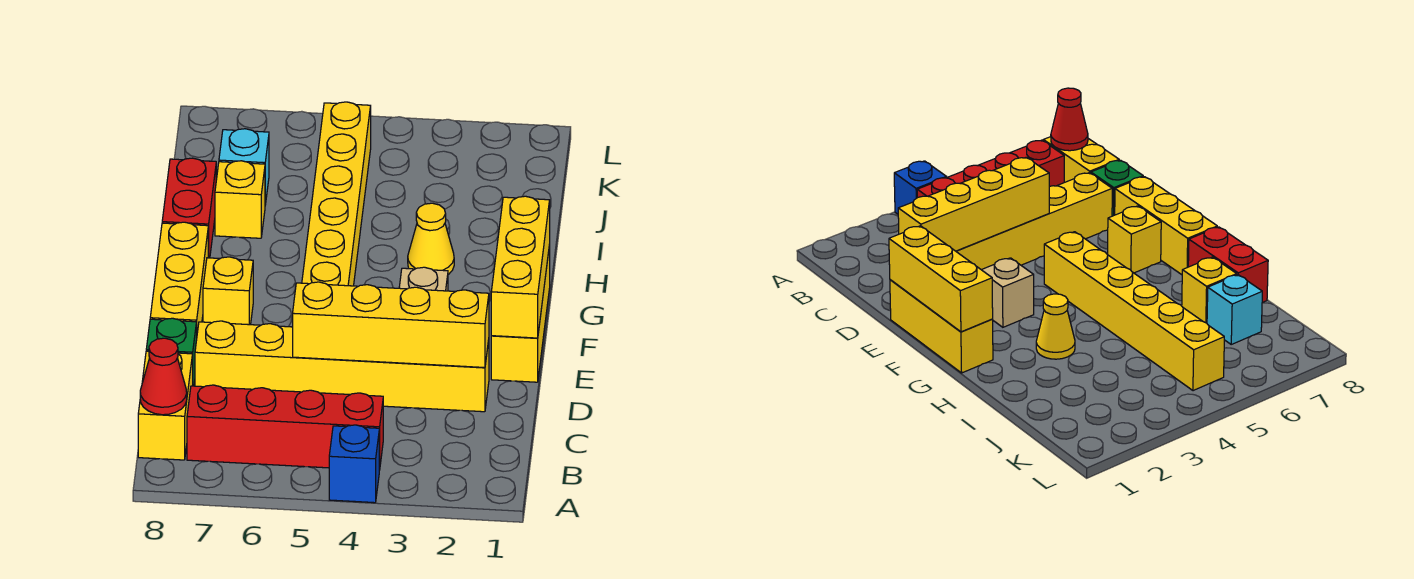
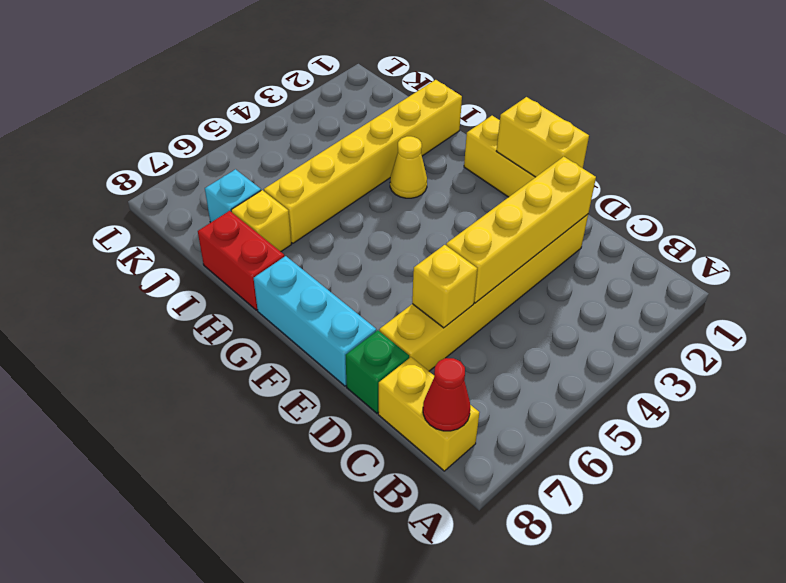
blue 1x1 brick [329,425,379,503] -> none
red 1x4 brick [187,385,383,470] -> none
yellow 1x3 brick [491,196,550,338] -> yellow 1x2 brick [496,97,589,177]
yellow 1x3 brick [150,222,208,333] -> cyan 1x3 brick [254,256,376,386]
tan 1x1 brick [399,267,448,291] -> none
yellow 1x6 brick [302,102,371,286] -> yellow 1x6 brick turned to [264,80,462,243]
yellow 1x1 brick [203,257,253,325] -> yellow 1x1 brick moved to [412,245,477,328]

